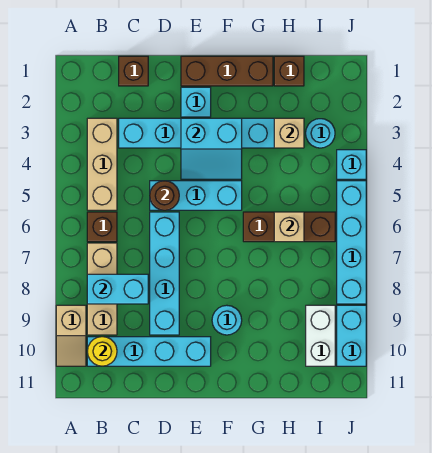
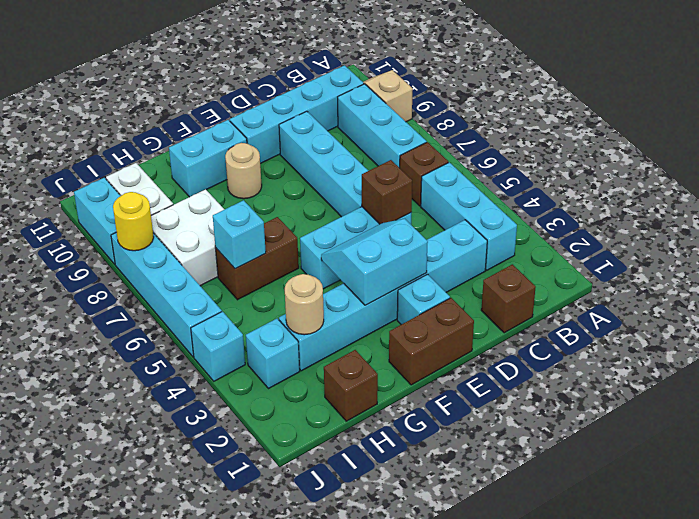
tan 1x3 brick [87,118,117,210] -> cyan 1x3 brick [421,162,517,270]
tan 1x3 brick [87,243,117,335] -> cyan 1x3 brick [338,84,427,168]
cyan 1x2 brick [87,274,148,304] -> cyan 1x2 brick moved to [169,120,247,197]
yellow 1x1 round brick [87,337,117,366] -> yellow 1x1 round brick moved to [113,192,154,251]
brown 1x1 round brick [150,181,179,210] -> brown 1x1 brick [362,160,412,224]
brown 1x3 brick [181,56,273,86] -> brown 1x2 brick [389,298,474,385]
cyan 1x1 round brick [212,305,242,335] -> tan 1x1 round brick [225,143,262,199]
brown 1x3 brick [243,212,335,242] -> brown 1x2 brick [216,217,299,300]
tan 1x1 brick [274,118,304,148] -> tan 1x1 round brick [285,274,324,335]
tan 1x1 brick [274,212,304,242] -> cyan 1x1 brick [213,200,266,269]
none -> white 2x2 brick [151,189,224,286]
cyan 1x1 round brick [306,119,335,148] -> cyan 1x1 brick [246,319,300,389]

